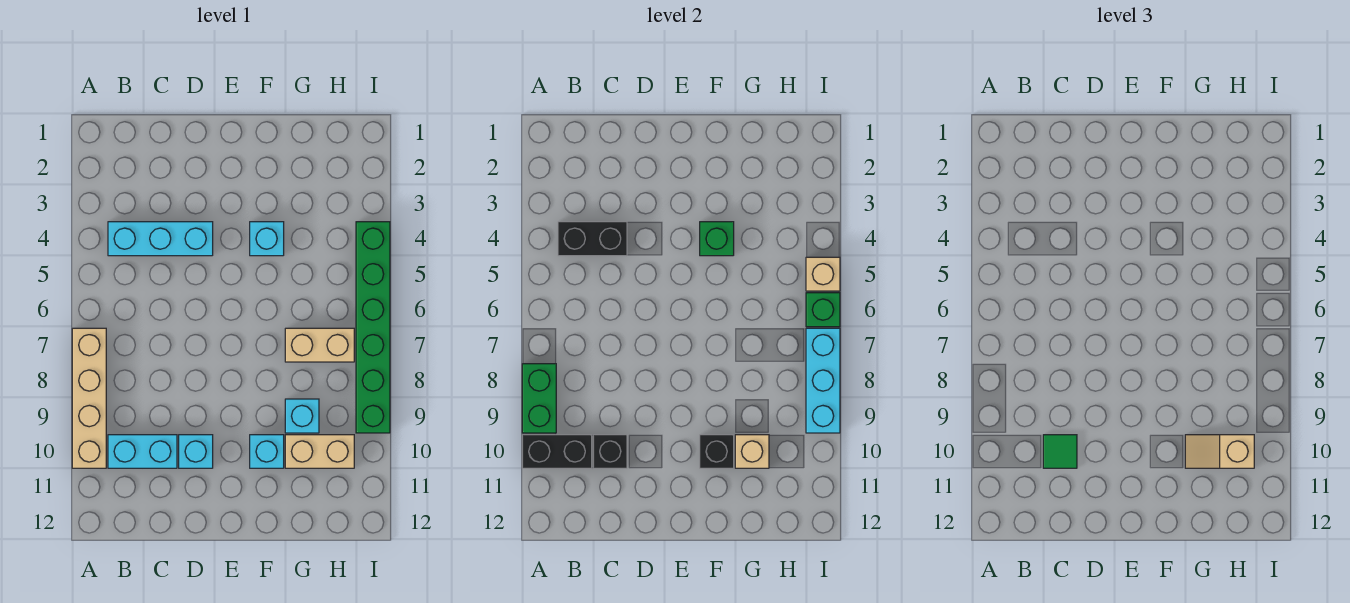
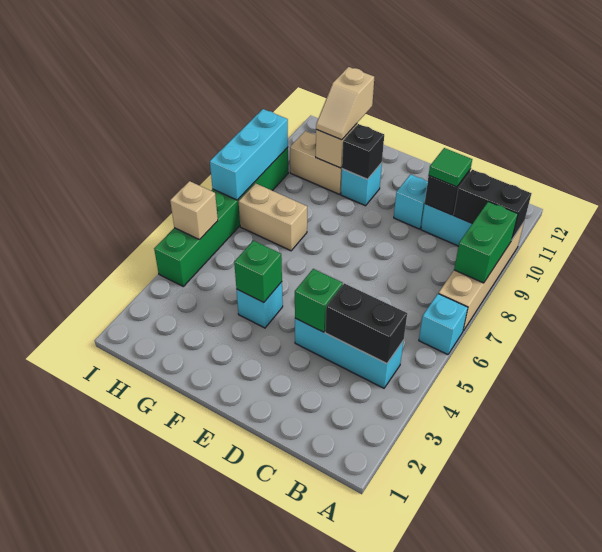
cyan 1x1 brick [285,399,319,433] -> cyan 1x1 brick moved to [419,294,468,355]
tan 1x2 slope [1185,435,1254,468] -> tan 1x2 slope turned to [316,67,374,140]
green 1x1 brick [806,293,840,327] -> green 1x1 brick moved to [295,269,343,332]

